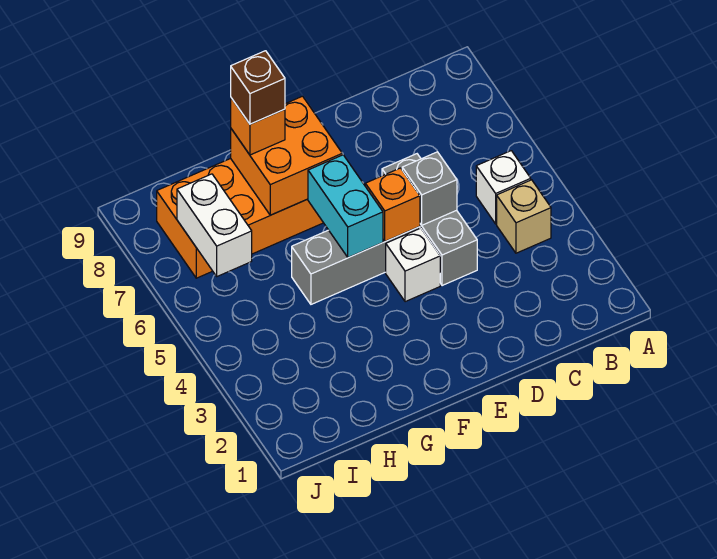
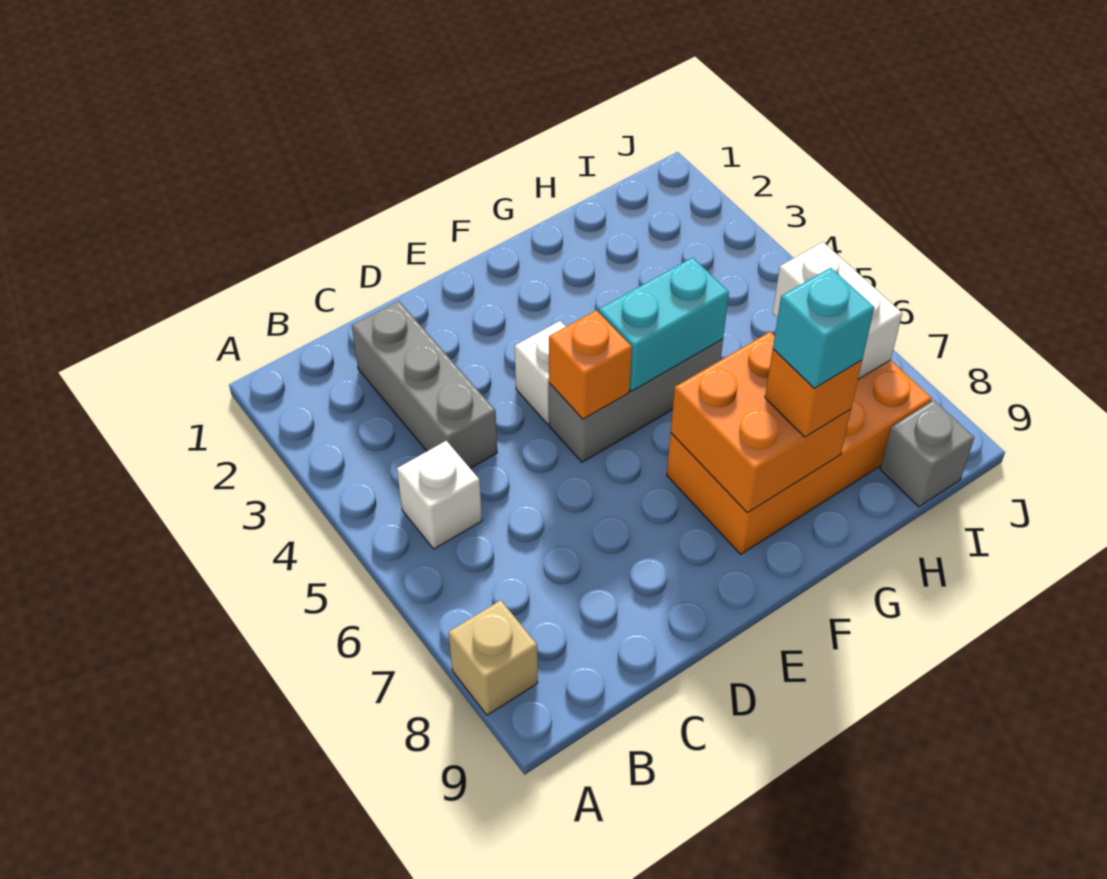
tan 1x1 brick [497,180,551,253] -> tan 1x1 brick moved to [449,600,538,715]
grey 1x3 brick [382,154,477,286] -> grey 1x3 brick moved to [352,301,497,468]
grey 1x1 brick [402,152,457,225] -> grey 1x1 brick moved to [880,400,974,507]
cyan 1x2 brick [308,155,383,258] -> cyan 1x2 brick turned to [599,257,729,391]
brown 1x1 brick [231,51,285,124] -> cyan 1x1 brick [773,268,874,388]

